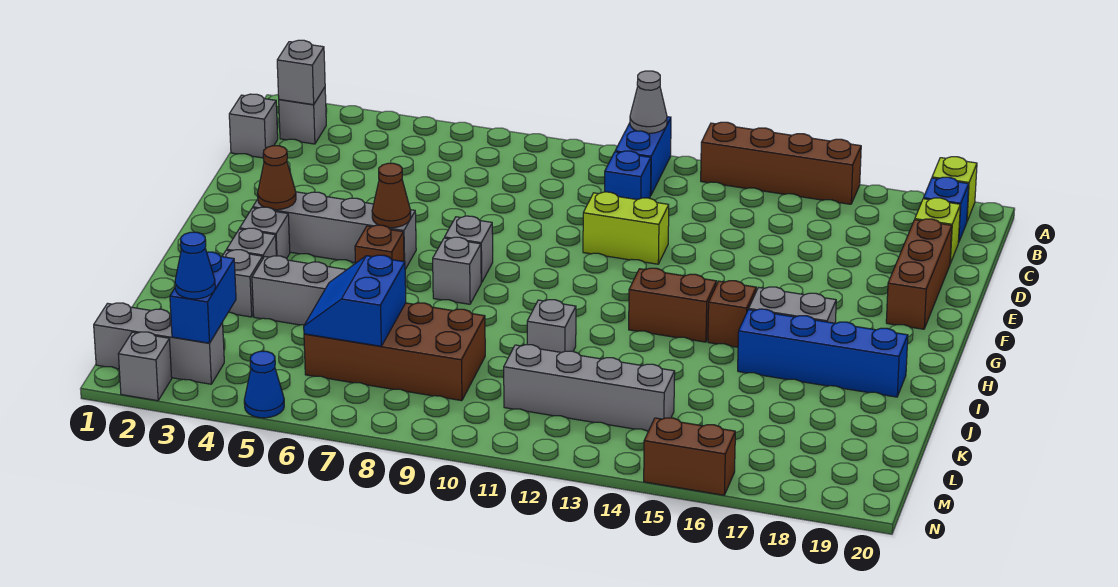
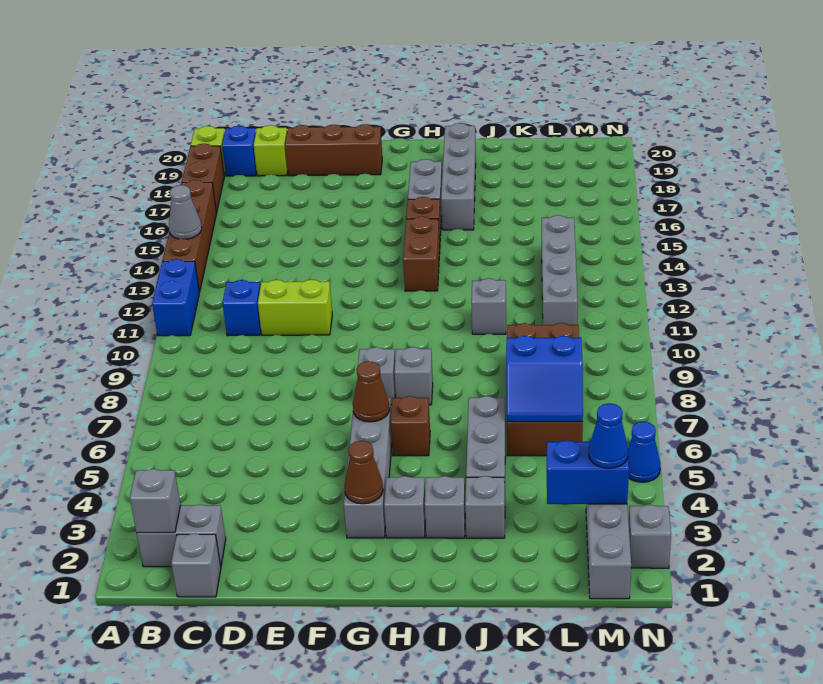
blue 1x2 brick [615,117,671,196] -> blue 1x2 brick turned to [152,259,199,336]
grey 1x1 cone [630,71,667,133] -> grey 1x1 cone moved to [169,185,202,239]
grey 1x1 brick [279,87,326,144] -> grey 1x2 brick [137,504,226,567]
lime 1x2 brick [583,192,669,264] -> lime 1x2 brick turned to [258,279,332,335]
blue 1x4 brick [738,309,908,397] -> grey 1x4 brick [441,123,476,230]
brown 1x2 brick [644,418,735,495] -> brown 1x2 brick moved to [182,144,224,213]

